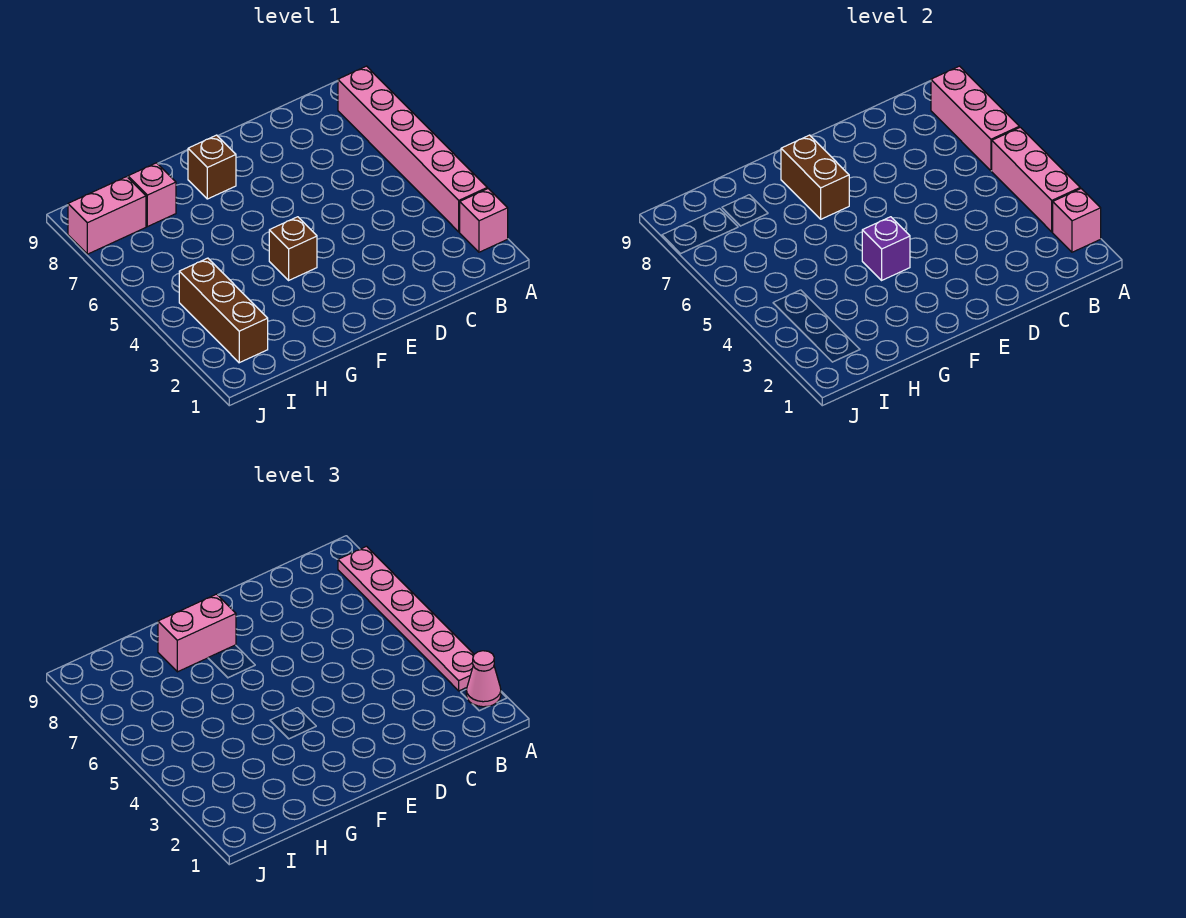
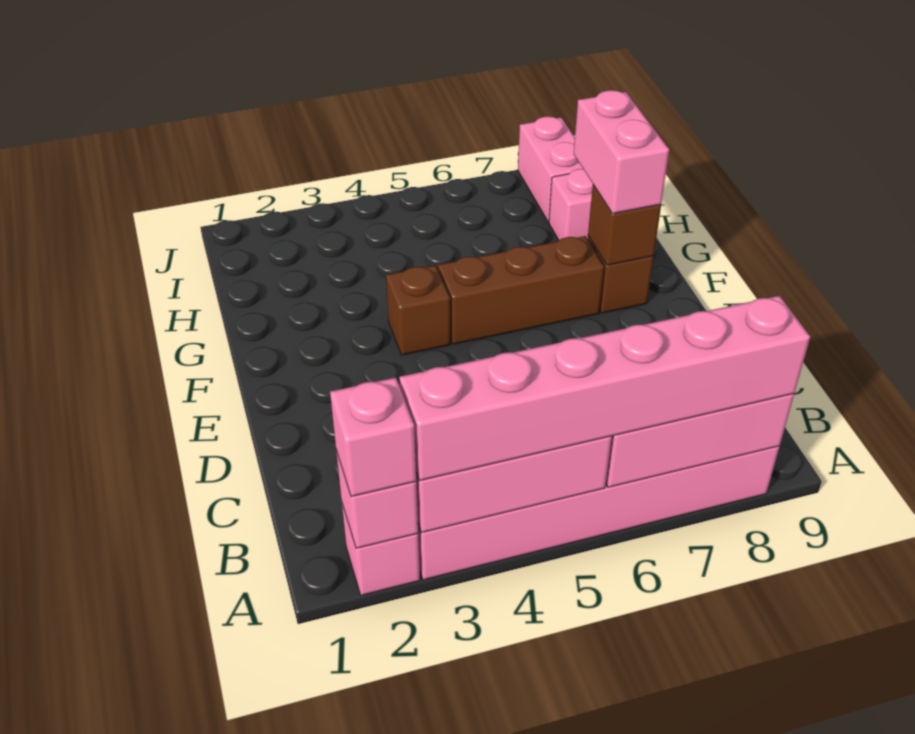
pink 1x1 cone [466,651,501,707] -> pink 1x1 brick [330,377,416,497]
pink 1x6 plate [338,546,474,691] -> pink 1x6 brick [399,296,810,481]
purple 1x1 brick [862,217,910,280] -> none
brown 1x2 brick [781,135,849,219] -> brown 1x1 brick [588,185,661,265]
brown 1x3 brick [179,258,268,363] -> brown 1x3 brick moved to [438,236,604,344]

